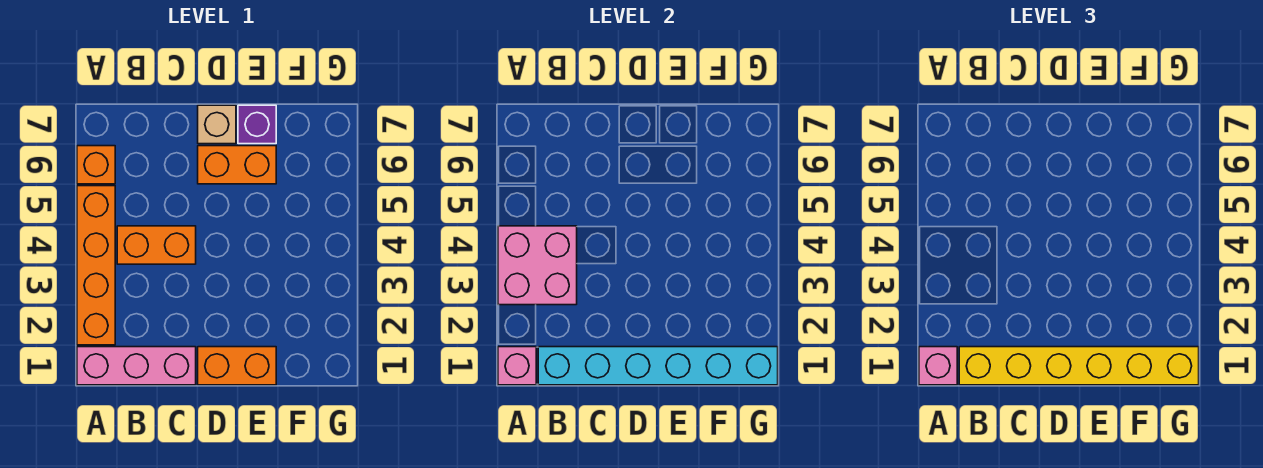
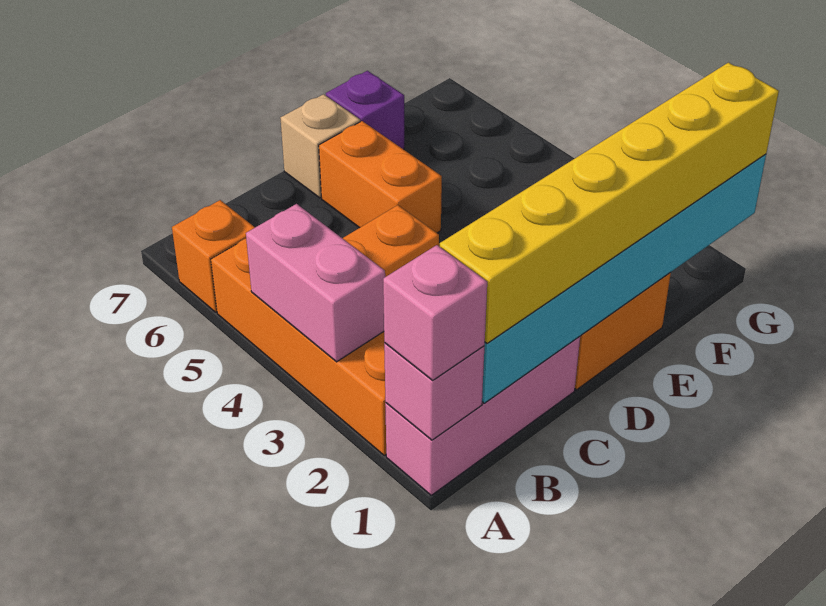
pink 2x2 brick [498,226,577,305] -> pink 1x2 brick [246,204,385,362]
orange 1x2 brick [198,146,276,184] -> orange 1x2 brick turned to [319,121,442,233]

